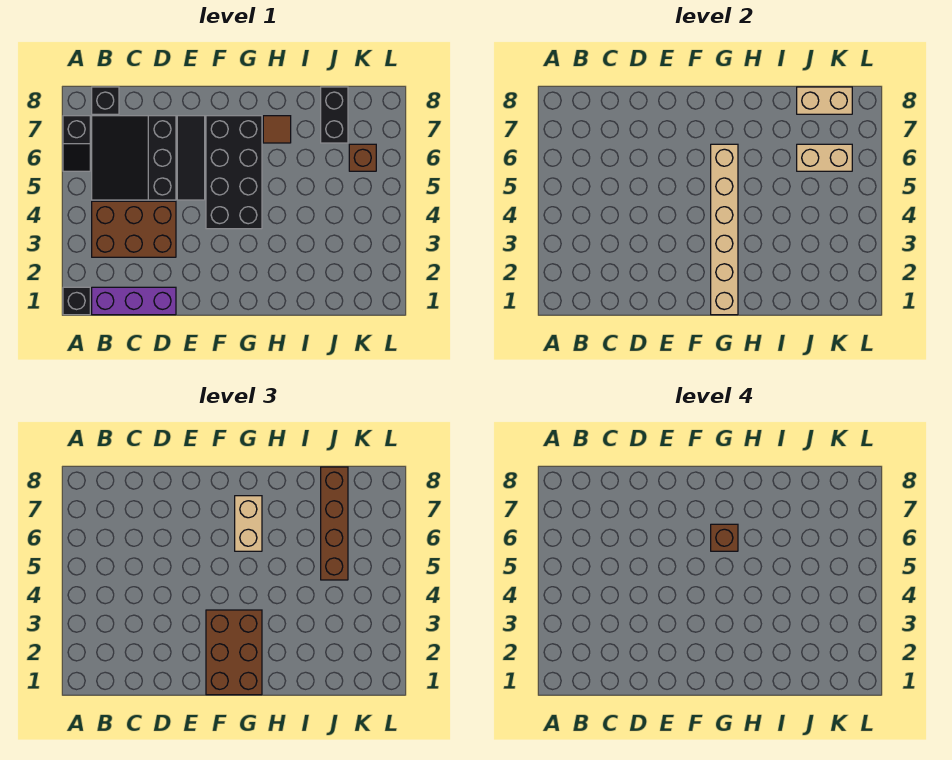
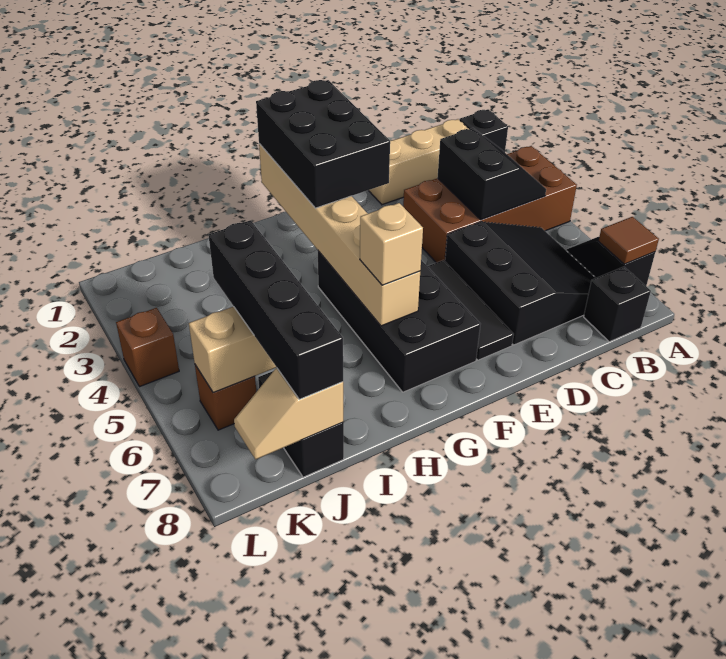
purple 1x3 brick [92,287,176,315] -> tan 1x3 brick [368,119,469,205]
brown 2x3 brick [92,201,176,257] -> brown 2x4 brick [403,146,577,263]
none -> black 2x2 slope [437,128,546,220]
brown 2x3 brick [206,610,262,695] -> black 2x3 brick [256,80,390,208]
tan 1x2 brick [235,496,262,551] -> tan 1x1 brick [360,203,423,285]
brown 1x1 brick [711,524,738,551] -> brown 1x1 brick moved to [116,308,179,387]
brown 1x1 tile [263,116,291,143] -> brown 1x1 tile moved to [599,217,659,264]
brown 1x4 brick [321,467,348,580] -> black 1x4 brick [209,220,343,399]
tan 1x2 brick [797,87,852,114] -> tan 1x2 slope [234,368,344,459]

